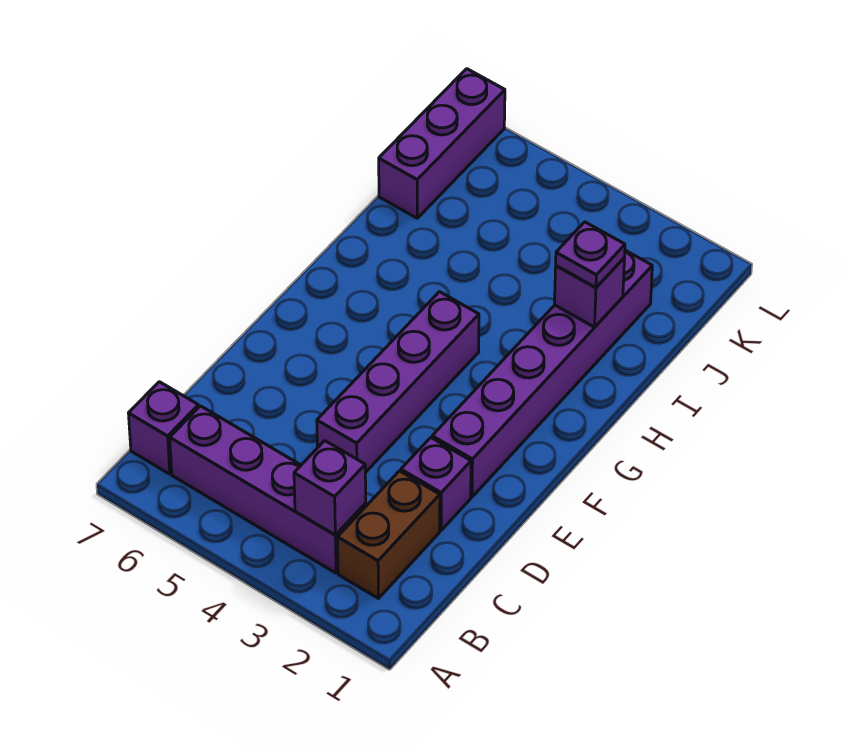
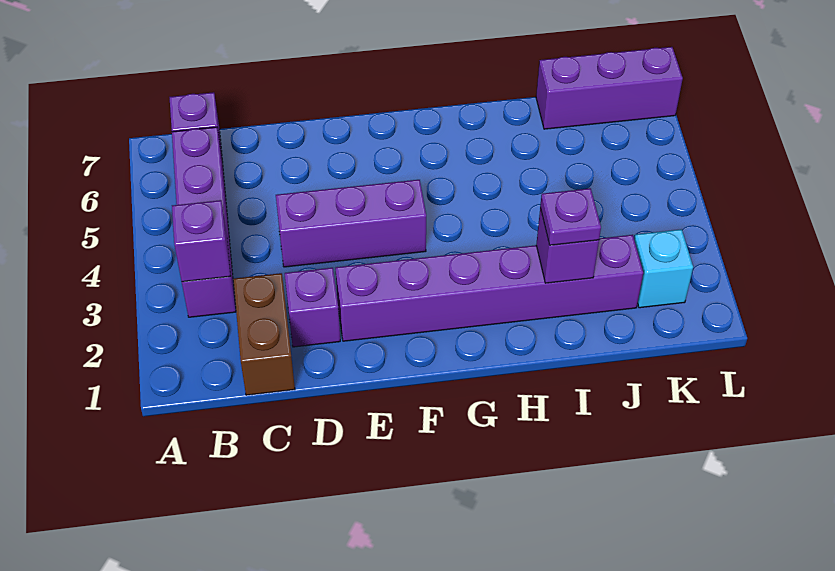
brown 1x2 brick [338,471,440,598] -> brown 1x2 brick turned to [233,273,295,395]
purple 1x4 brick [317,292,479,473] -> purple 1x3 brick [276,180,426,267]
none -> cyan 1x1 brick [634,229,693,308]

